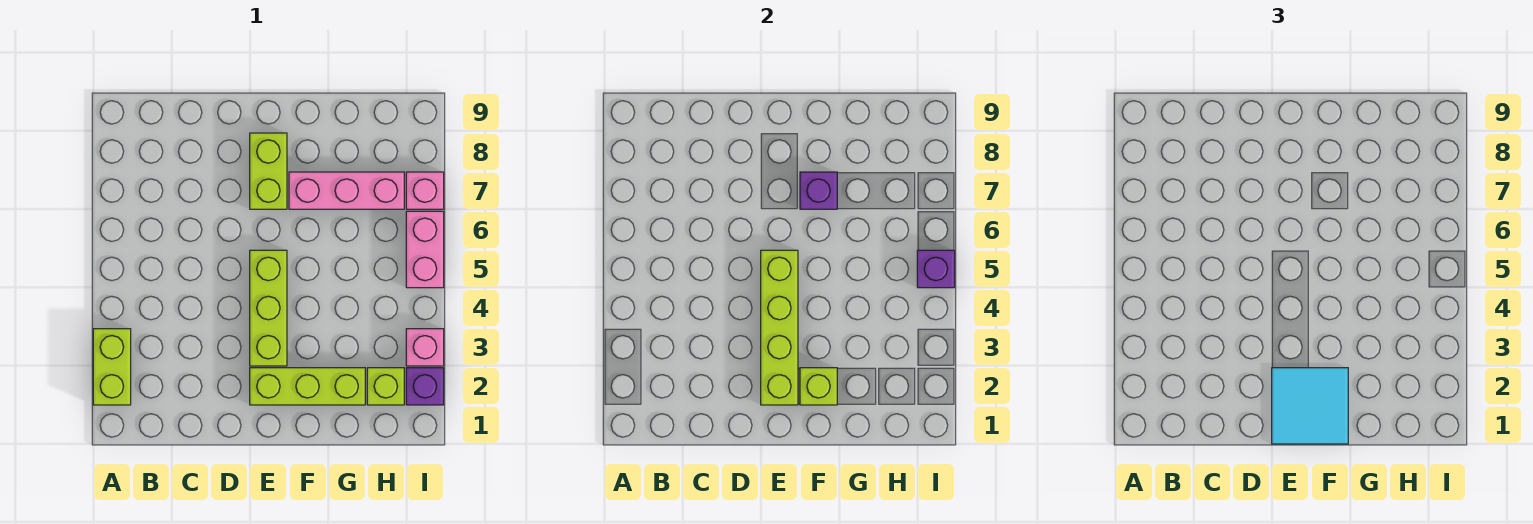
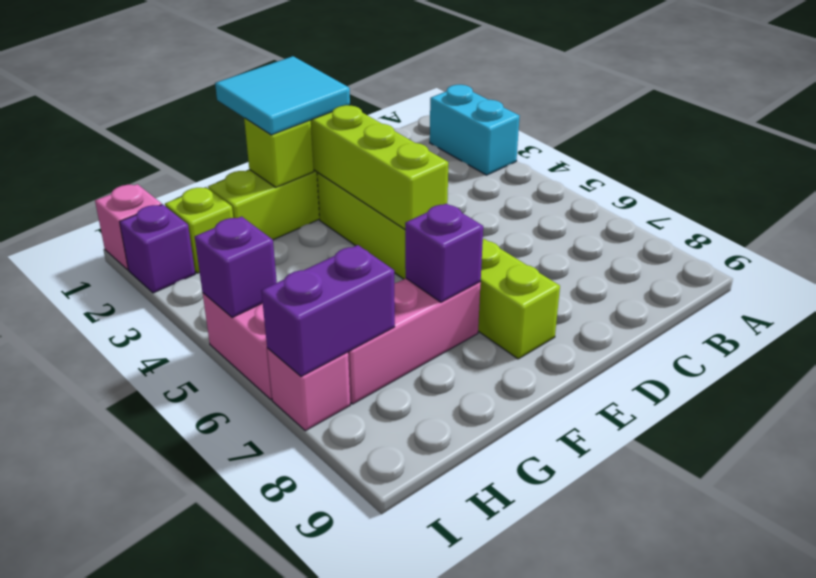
lime 1x2 brick [93,329,131,405] -> cyan 1x2 brick [430,85,520,175]
none -> purple 1x2 brick [261,245,395,377]
pink 1x1 brick [406,329,444,366] -> pink 1x1 brick moved to [95,184,162,270]

